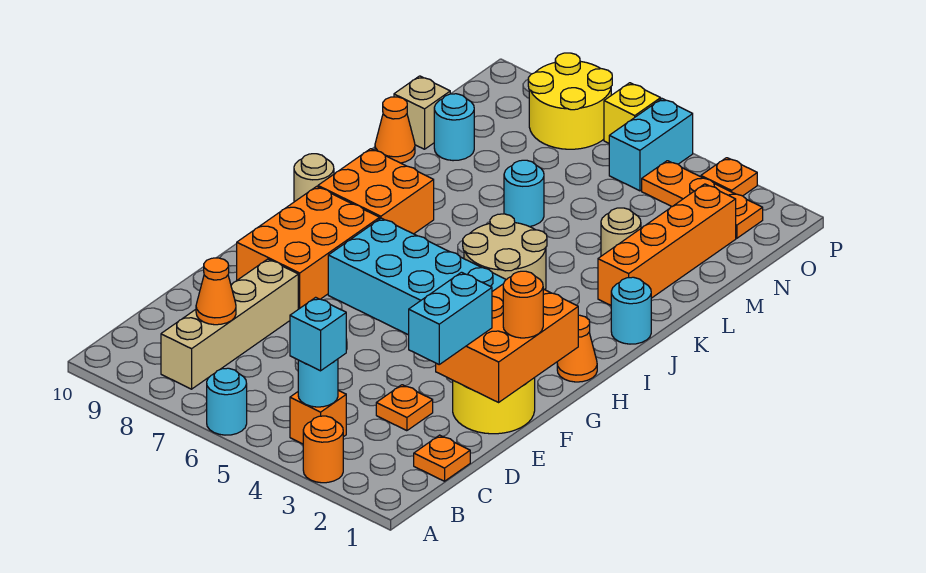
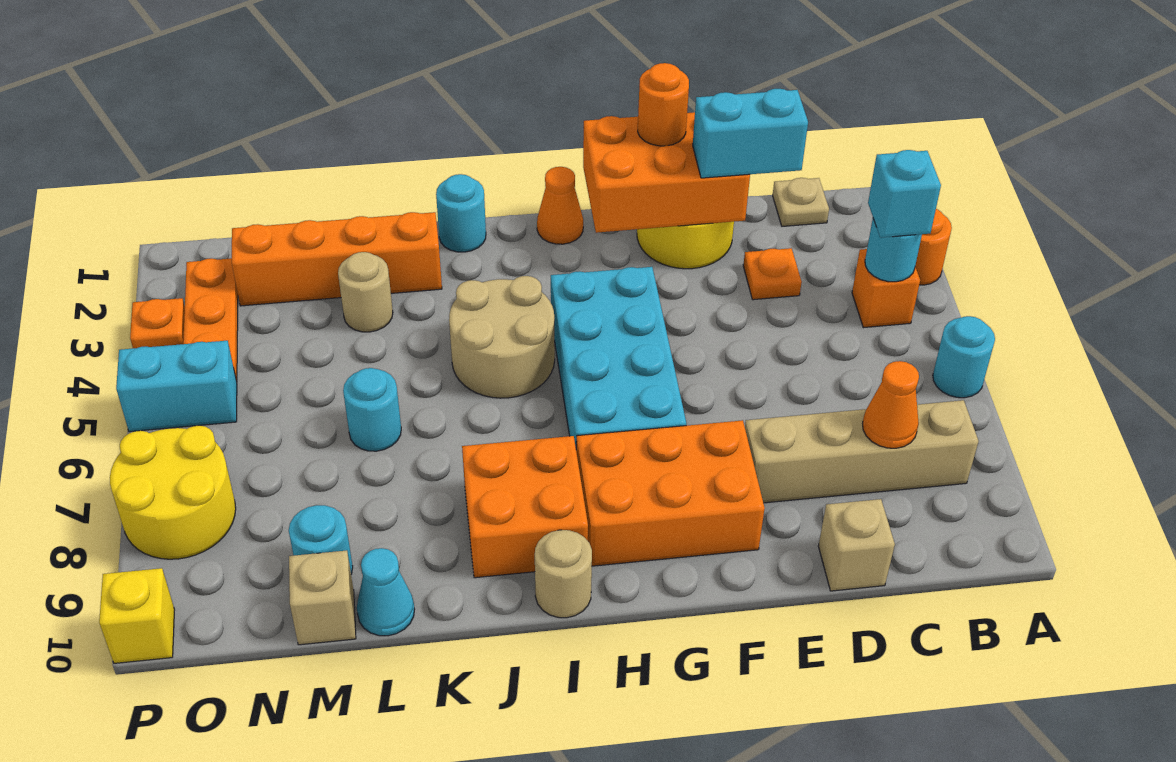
orange 1x1 plate [414,435,470,481] -> tan 1x1 plate [773,178,829,226]
none -> tan 1x1 brick [818,499,895,591]
orange 1x1 cone [375,97,415,163] -> cyan 1x1 cone [357,548,415,636]
yellow 1x1 brick [604,83,661,143] -> yellow 1x1 brick moved to [99,568,175,663]

